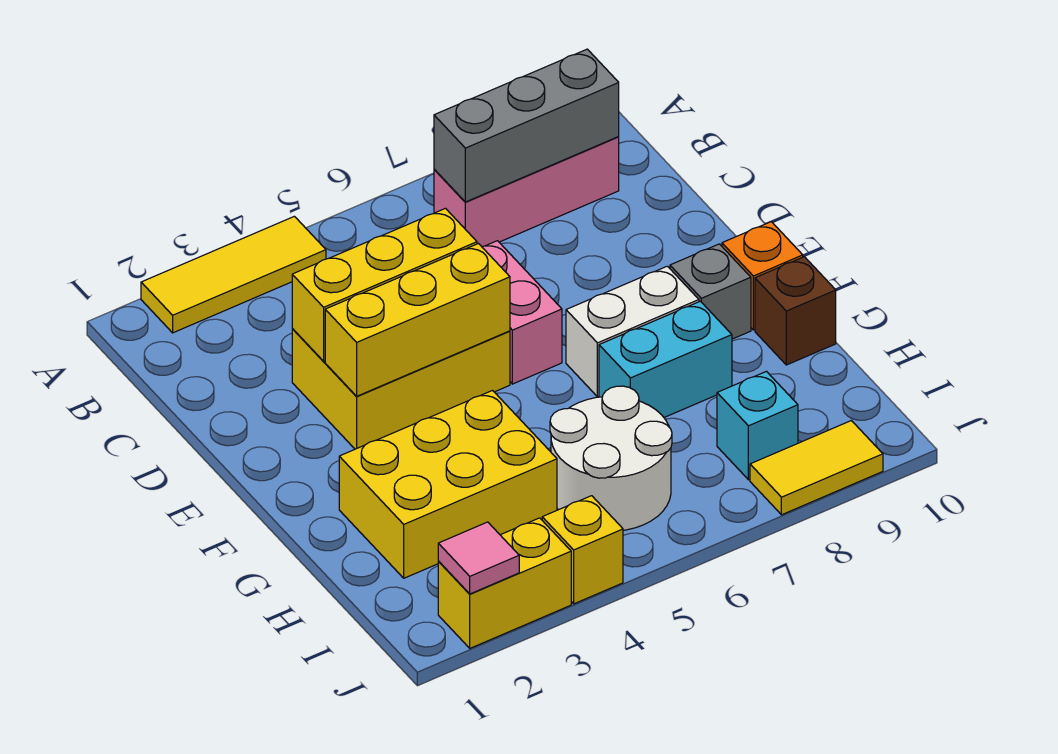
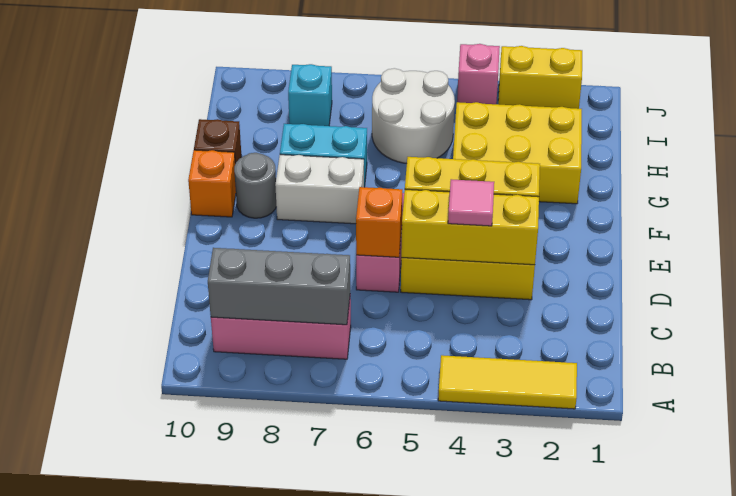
none -> orange 1x1 brick [356,187,402,257]
grey 1x1 brick [670,244,751,339] -> grey 1x1 round brick [234,153,276,218]
pink 1x1 tile [438,522,519,594] -> pink 1x1 tile moved to [448,179,494,226]
yellow 1x1 brick [542,496,623,604] -> pink 1x1 brick [457,44,500,104]
yellow 1x2 tile [750,421,883,515] -> none

